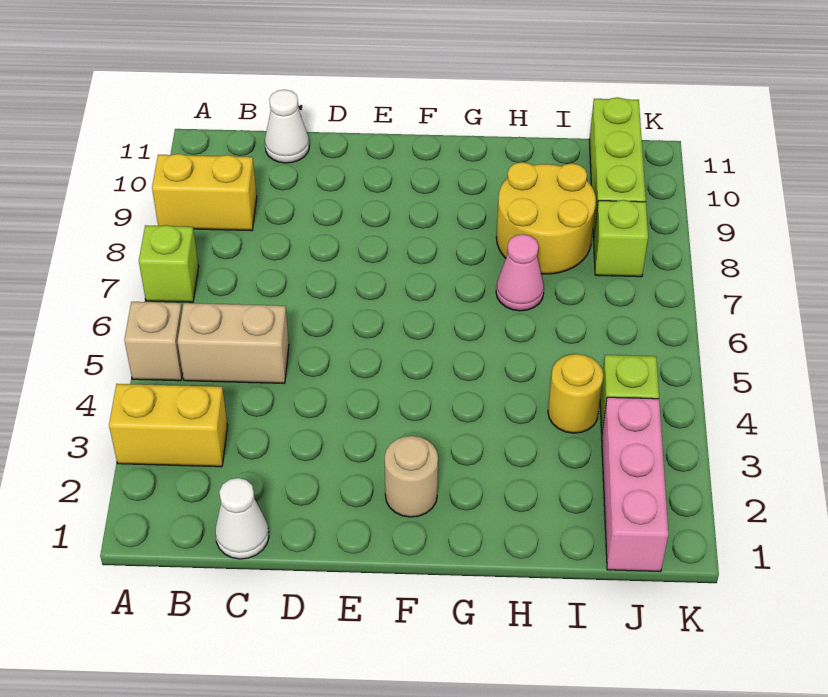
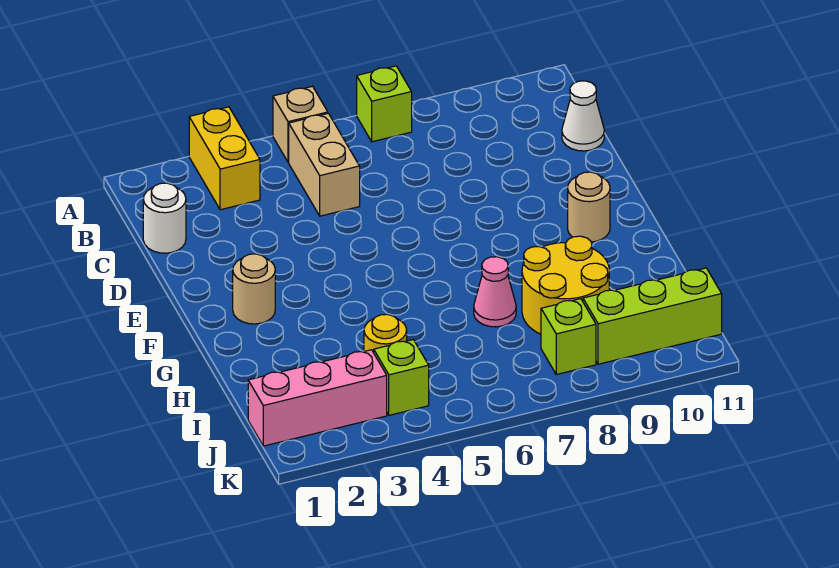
yellow 1x2 brick [152,154,257,231] -> none
white 1x1 cone [215,478,269,559] -> white 1x1 round brick [143,183,186,253]
none -> tan 1x1 round brick [568,172,610,242]

